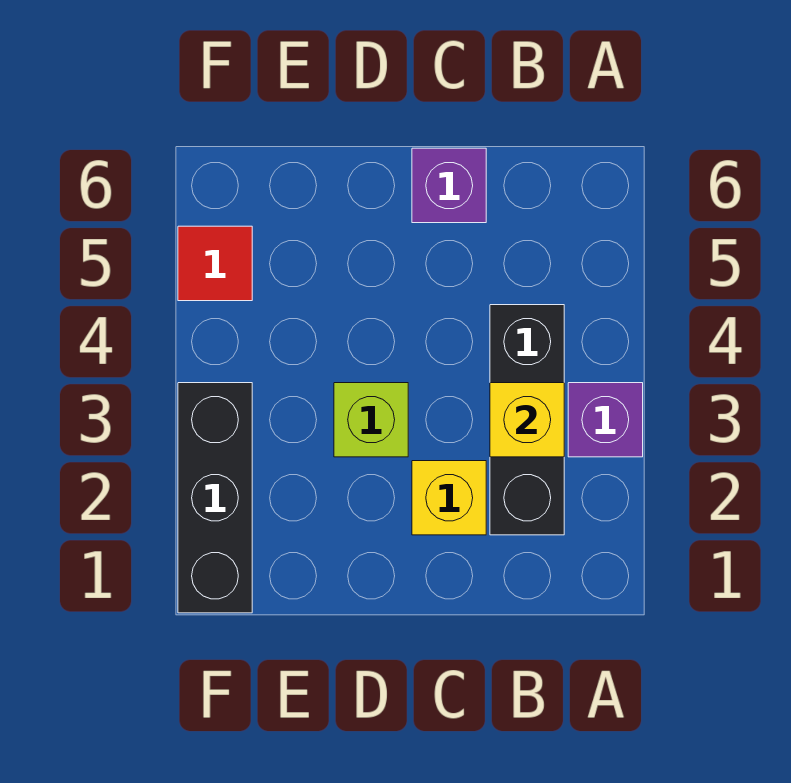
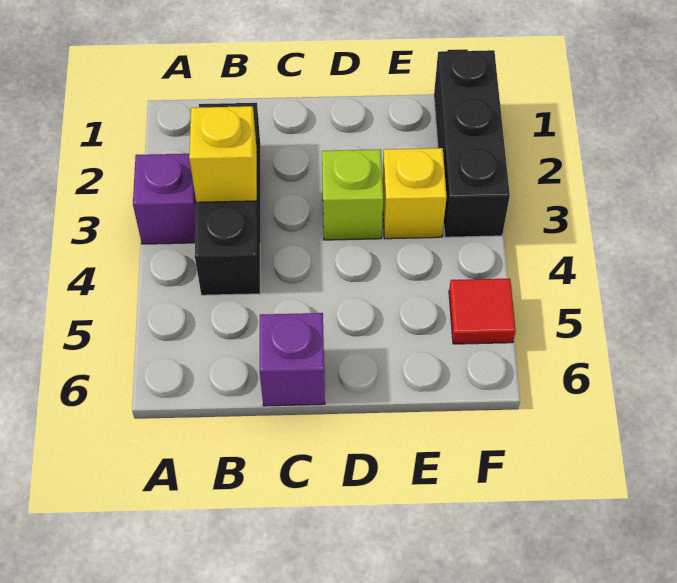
yellow 1x1 brick [412,461,486,535] -> yellow 1x1 brick moved to [382,148,447,239]

